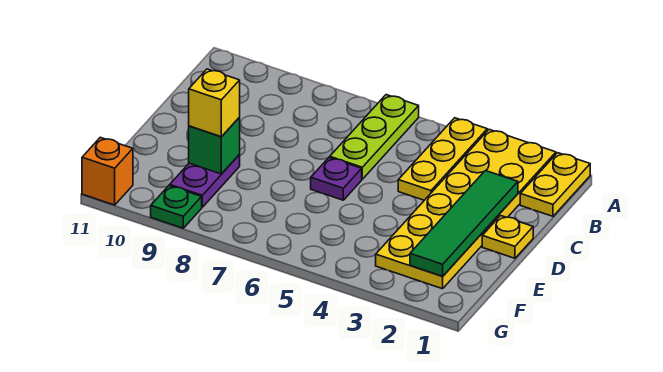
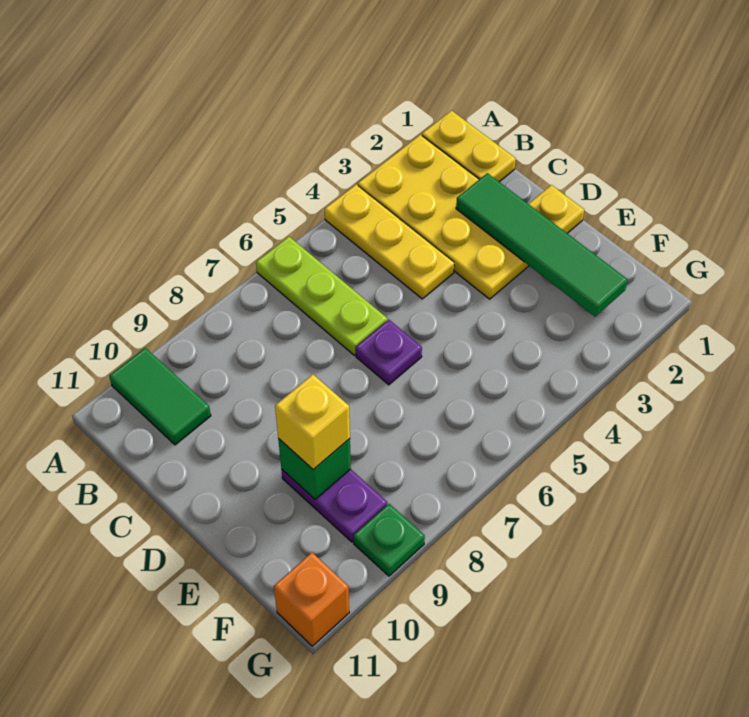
yellow 2x6 plate [376,129,556,289] -> yellow 2x4 plate [358,135,529,299]
none -> green 1x2 tile [109,348,211,445]

